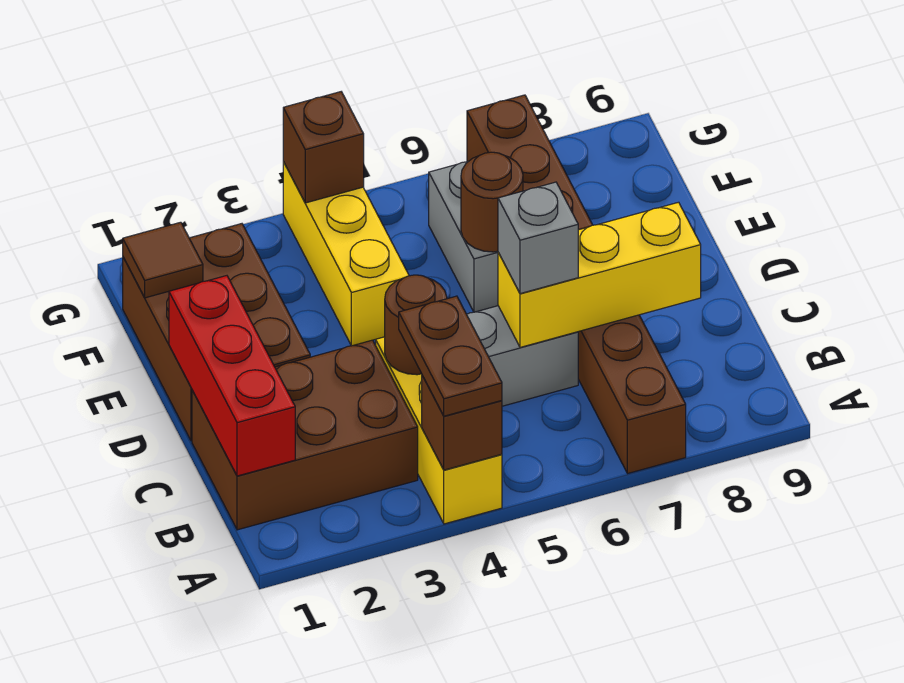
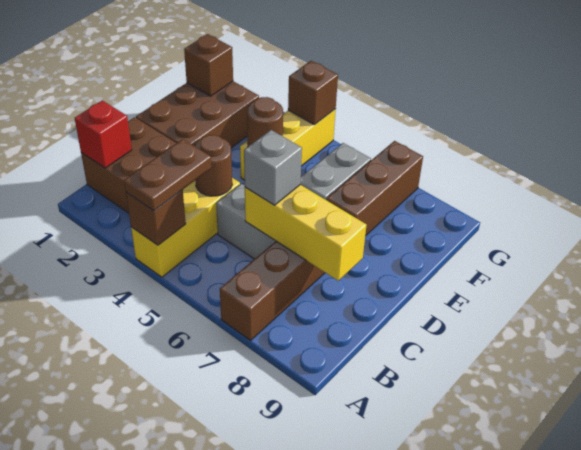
red 1x3 brick [169,276,295,476] -> red 1x1 brick [75,100,132,168]
brown 1x1 round brick [461,152,523,252] -> brown 1x1 round brick moved to [247,97,283,146]
brown 1x1 tile [123,222,203,298] -> brown 1x1 brick [184,34,233,96]

